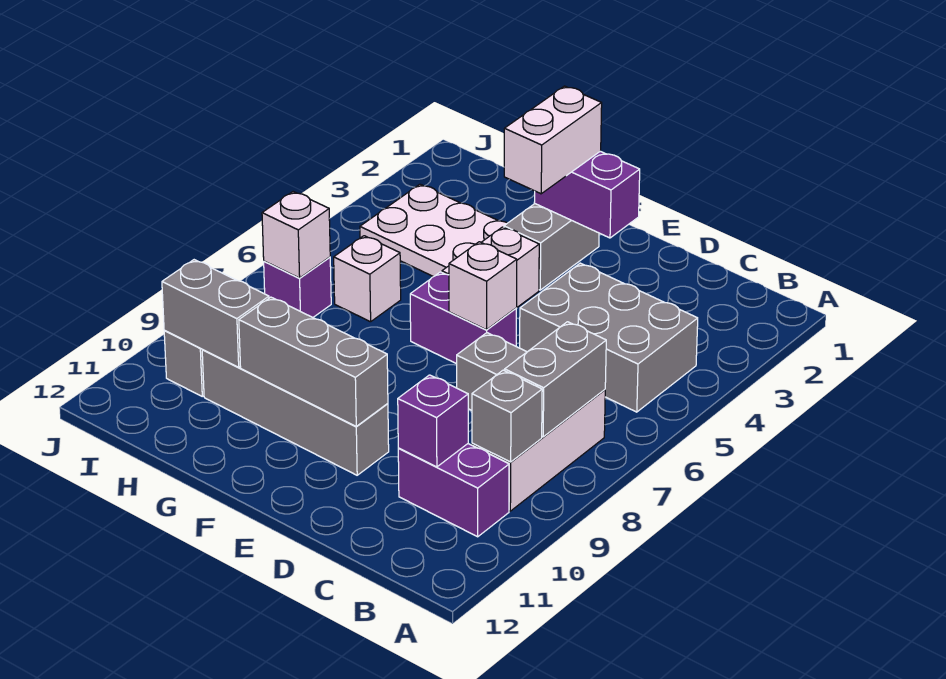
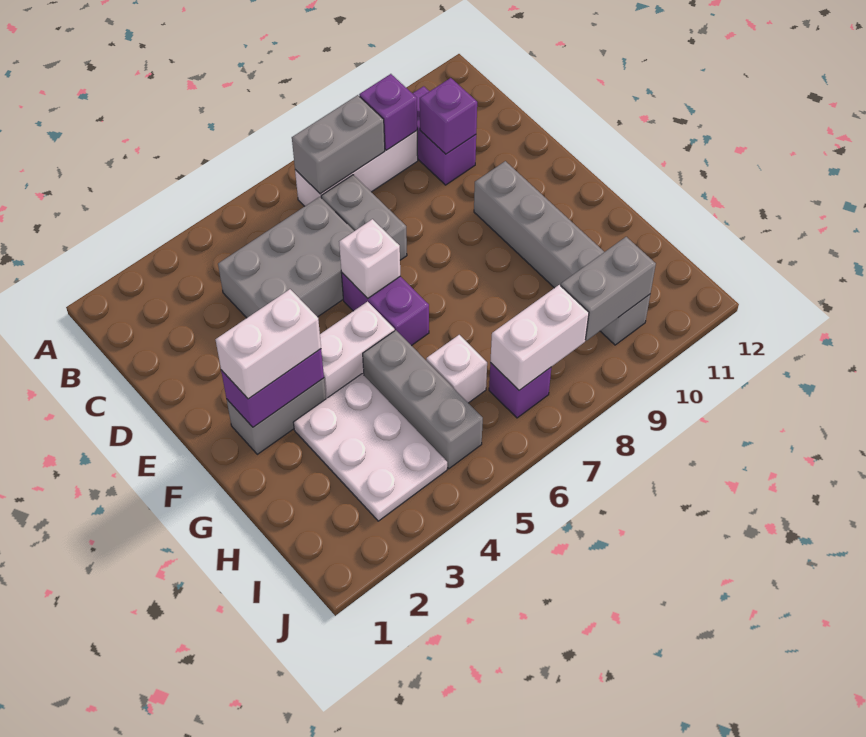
grey 2x3 brick [520,263,698,412] -> grey 2x3 brick turned to [218,197,354,318]
grey 1x1 brick [472,370,542,462] -> purple 1x1 brick [359,74,417,150]
purple 1x2 brick [534,151,640,238] -> purple 1x2 brick turned to [221,349,324,427]
grey 1x3 brick [239,297,388,427] -> grey 1x3 brick moved to [363,330,483,469]
grey 1x2 brick [162,260,269,367] -> grey 1x2 brick turned to [561,237,656,340]
white 1x1 brick [262,192,330,278] -> white 1x2 brick [490,285,589,390]

